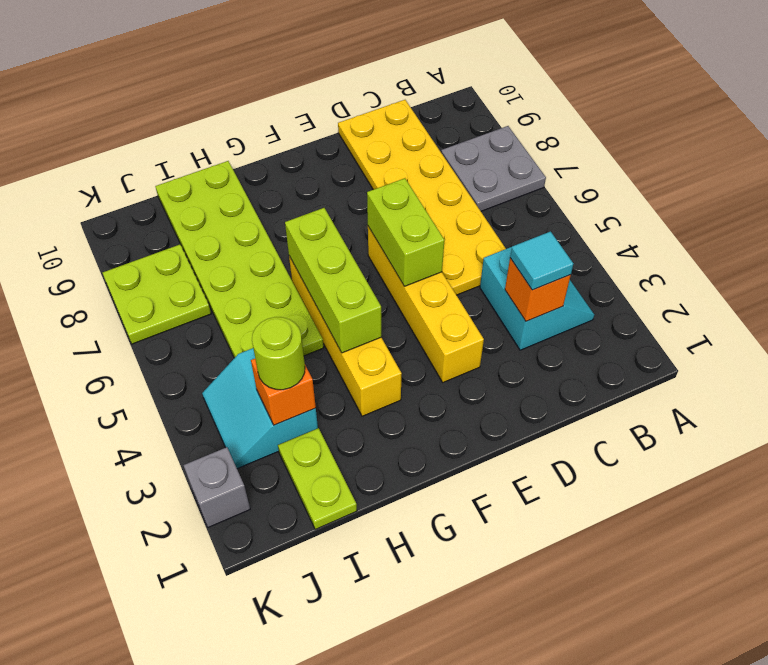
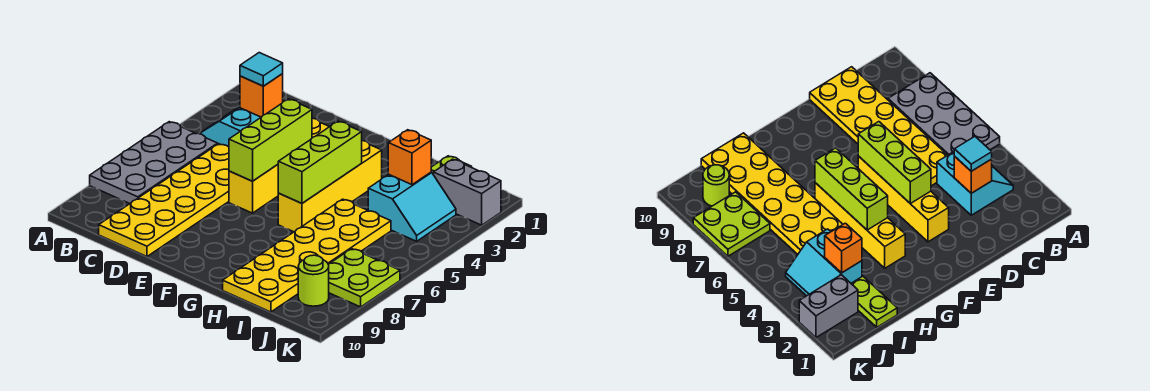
grey 2x2 plate [441,126,546,211] -> grey 2x4 plate [90,122,218,204]
lime 1x2 brick [367,178,444,286] -> lime 1x3 brick [229,99,312,181]
lime 2x6 plate [155,161,324,358] -> yellow 2x6 plate [223,199,391,312]
lime 1x1 round brick [252,317,305,390] -> lime 1x1 round brick moved to [298,255,329,306]
grey 1x1 brick [184,447,250,527] -> grey 1x2 brick [433,159,501,225]

